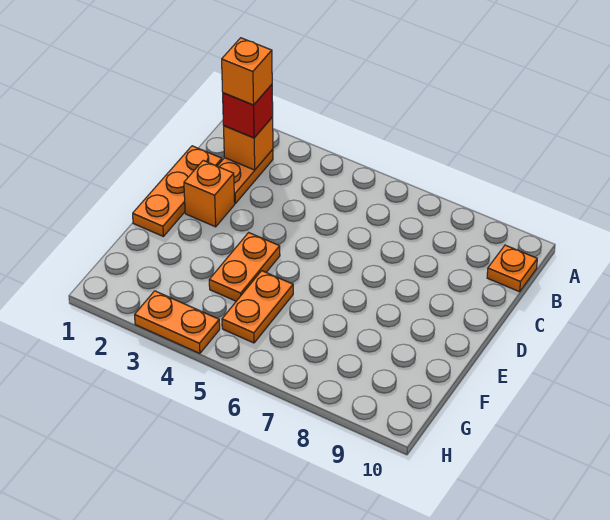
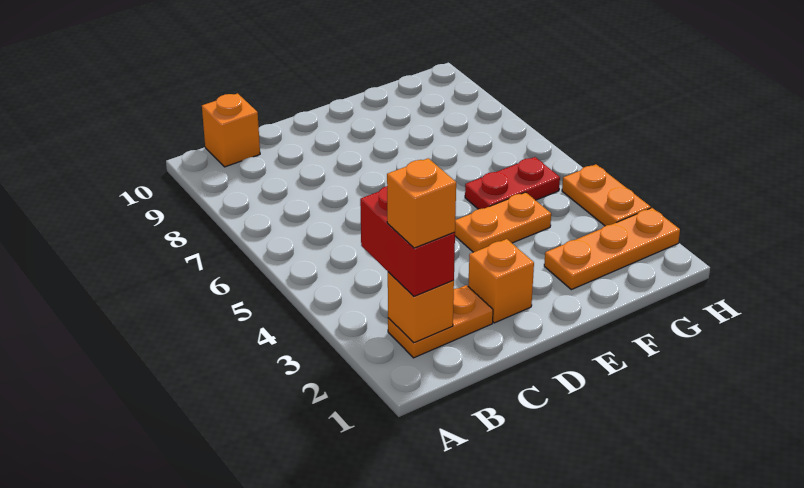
red 1x1 brick [223,85,273,138] -> red 1x2 brick [360,186,455,296]
orange 1x1 plate [487,245,537,292] -> orange 1x1 brick [202,93,260,167]
orange 1x3 plate [133,146,222,236] -> orange 1x3 plate moved to [544,208,680,290]
orange 1x2 plate [222,271,293,343] -> red 1x2 plate [465,157,560,209]

